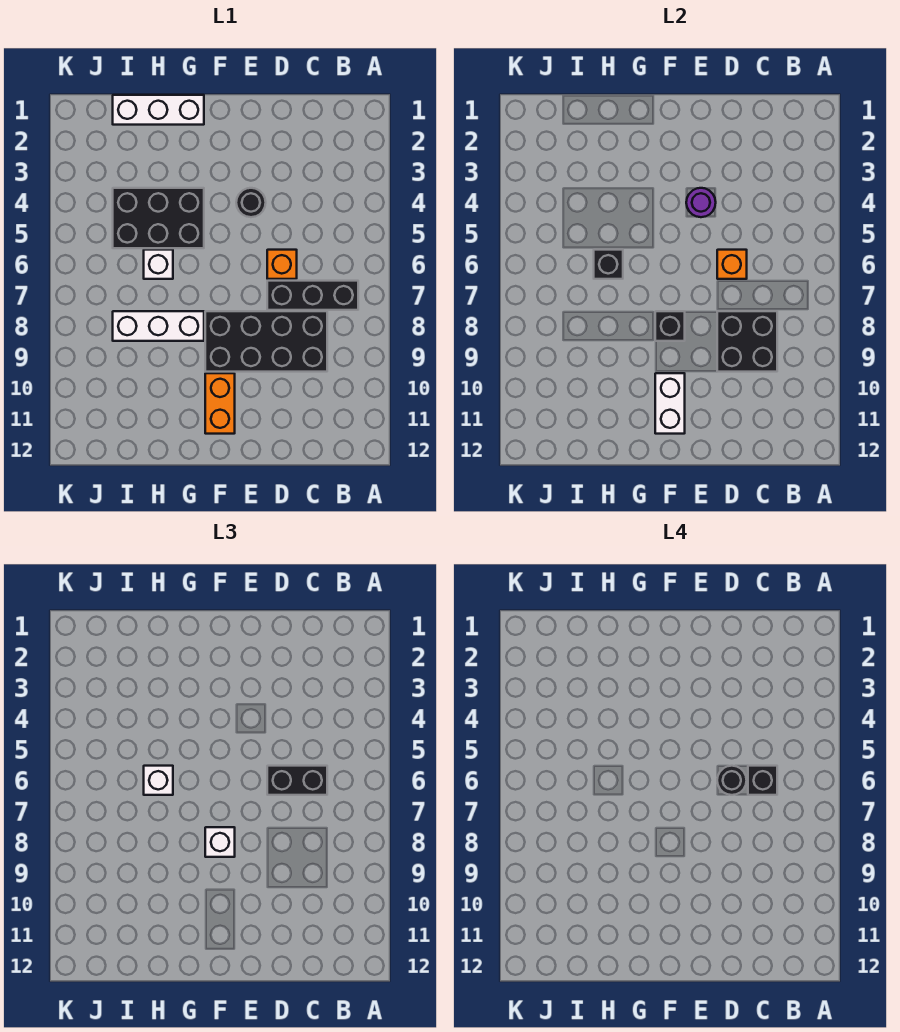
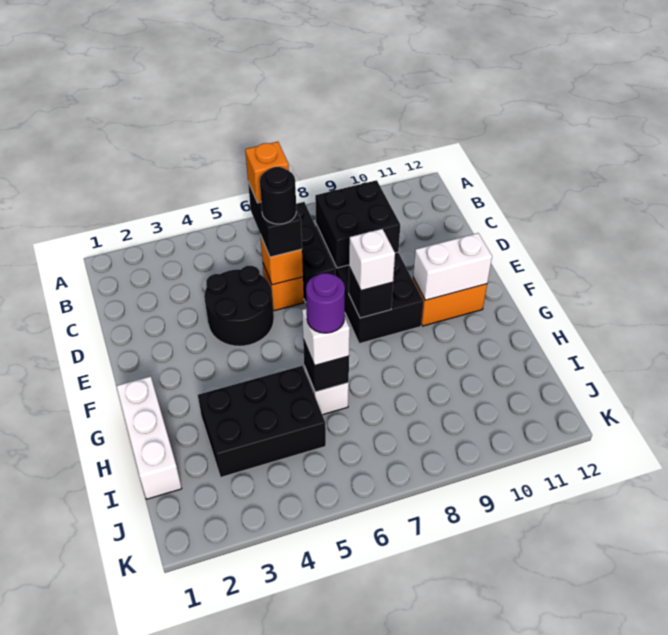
black 1x1 brick [748,766,777,795] -> orange 1x1 brick [245,142,289,203]
black 1x1 round brick [236,188,266,217] -> black 2x2 round brick [204,266,274,346]
purple 1x1 round brick [686,188,716,217] -> purple 1x1 round brick moved to [306,273,345,333]
black 2x3 brick [113,188,204,248] -> black 2x3 brick turned to [198,366,326,477]
white 1x3 brick [113,311,204,341] -> none

